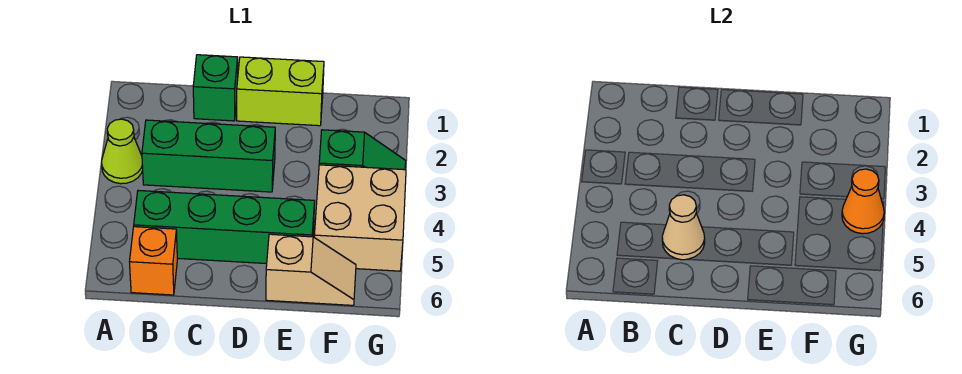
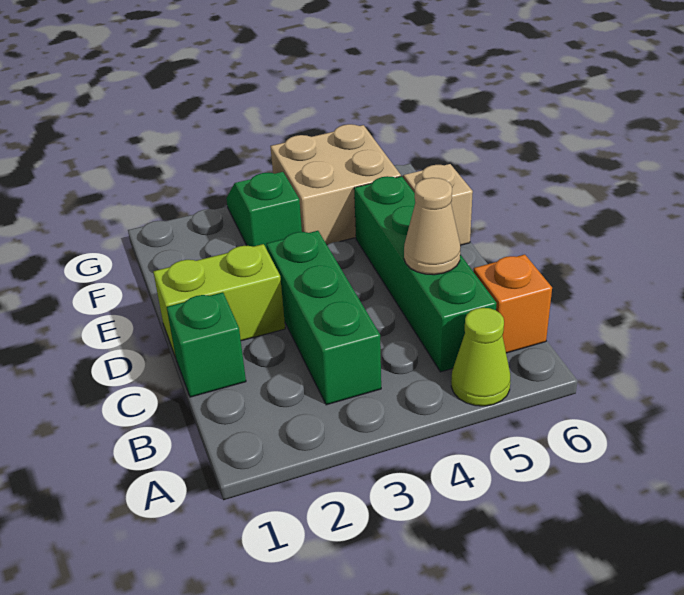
lime 1x1 cone [102,119,143,184] -> lime 1x1 cone moved to [451,308,510,406]
lime 1x2 brick [237,57,324,126] -> lime 1x2 brick turned to [153,244,285,357]
orange 1x1 cone [842,169,884,234] -> none

